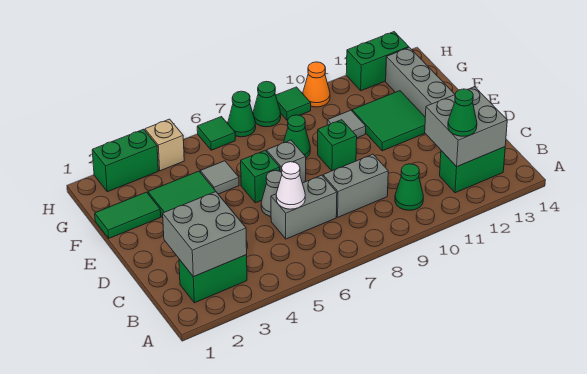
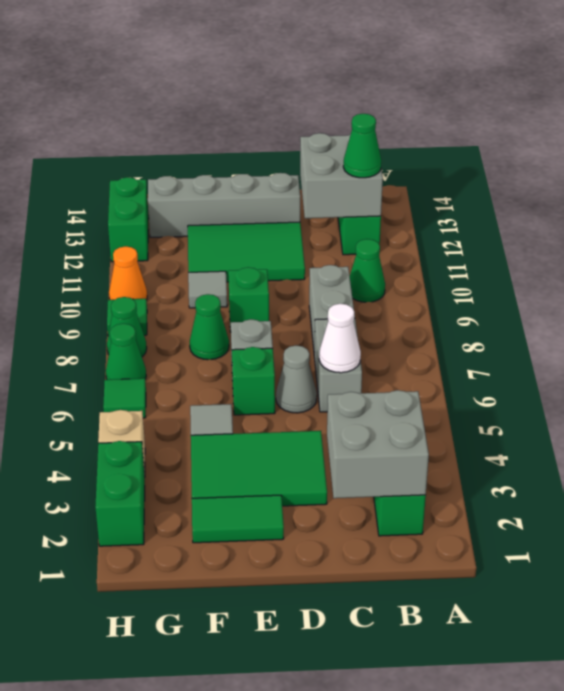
green 2x2 tile [352,91,425,151] -> green 2x3 tile [188,222,305,282]
green 1x2 tile [95,192,161,238] -> green 1x2 tile turned to [192,495,284,543]

